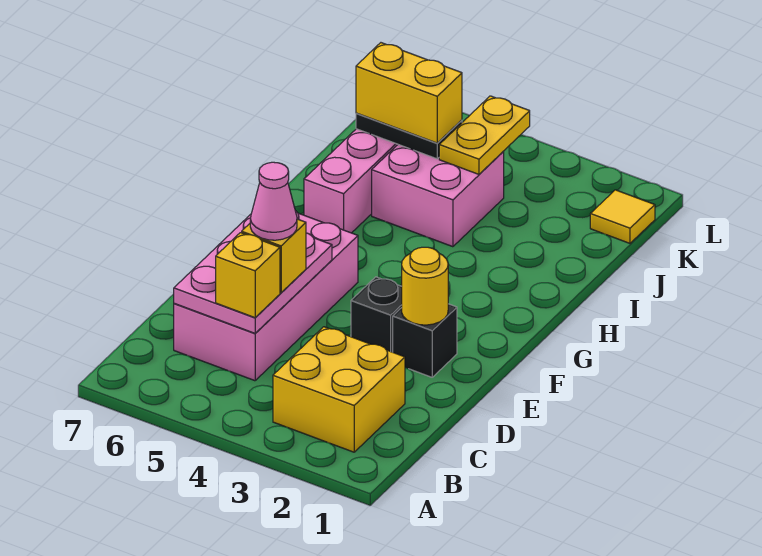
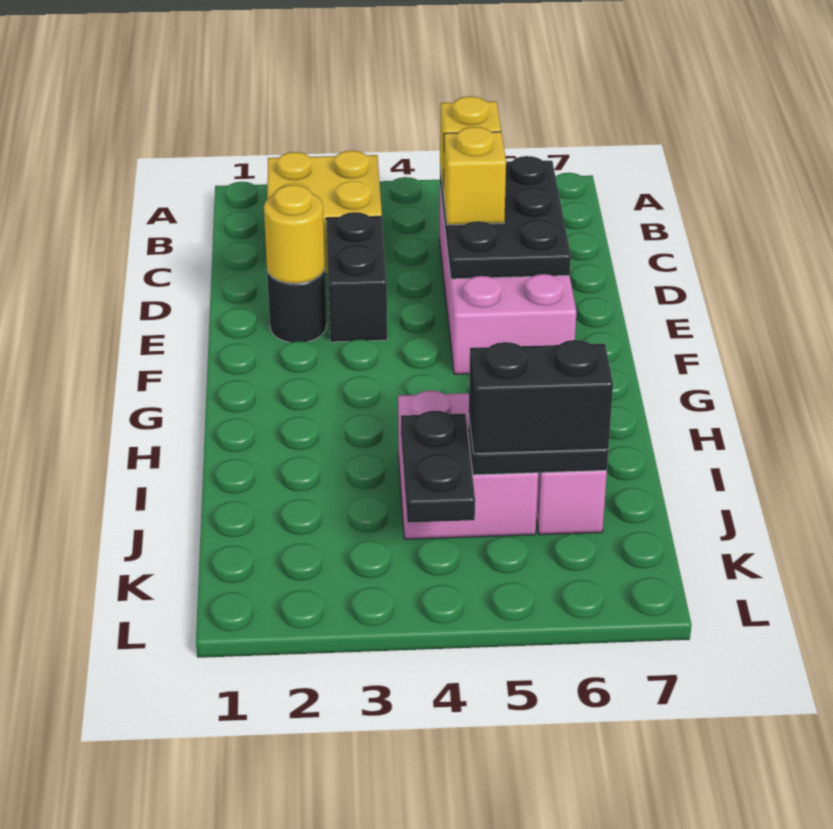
pink 2x3 plate [174,214,332,333] -> black 2x3 plate [440,156,571,279]
pink 1x1 cone [250,162,297,240] -> none
black 1x1 brick [393,304,457,377] -> black 1x1 round brick [267,268,327,342]
black 1x1 brick [351,277,402,352] -> black 1x2 brick [326,212,387,342]
yellow 1x2 plate [439,96,530,174] -> black 1x2 plate [401,411,475,523]
yellow 1x2 brick [356,43,462,143] -> black 1x2 brick [469,340,613,454]
yellow 1x1 tile [590,190,655,243] -> none

